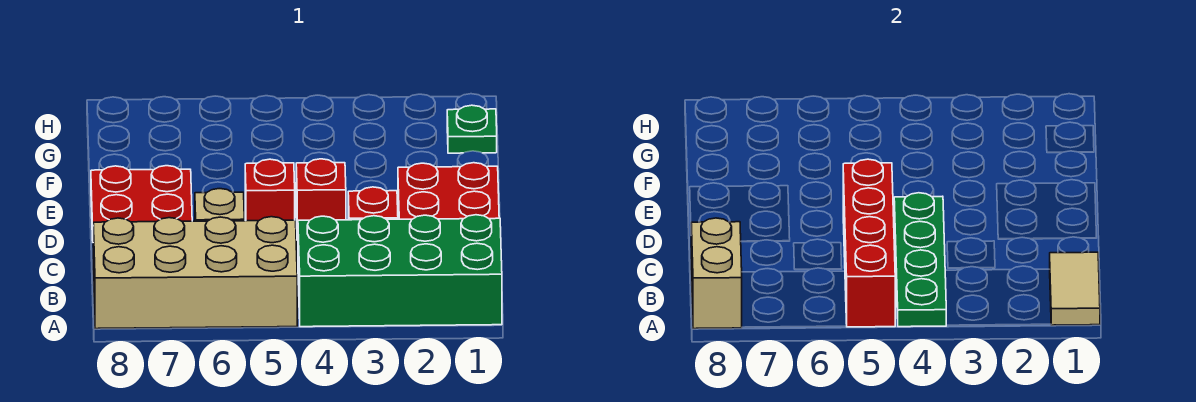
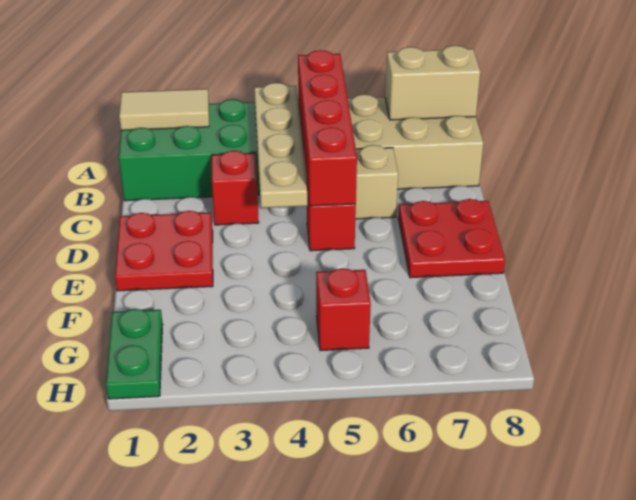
tan 1x2 tile [1050,252,1100,325] -> tan 1x2 tile turned to [119,89,209,130]
green 1x4 plate [894,193,947,327] -> tan 1x4 plate [254,83,307,208]
tan 1x2 brick [691,218,742,329] -> tan 1x2 brick turned to [385,46,480,120]
red 1x1 brick [296,159,346,240] -> red 1x1 brick moved to [316,268,371,351]
green 1x1 plate [447,105,497,153] -> green 1x2 plate [106,309,163,399]

